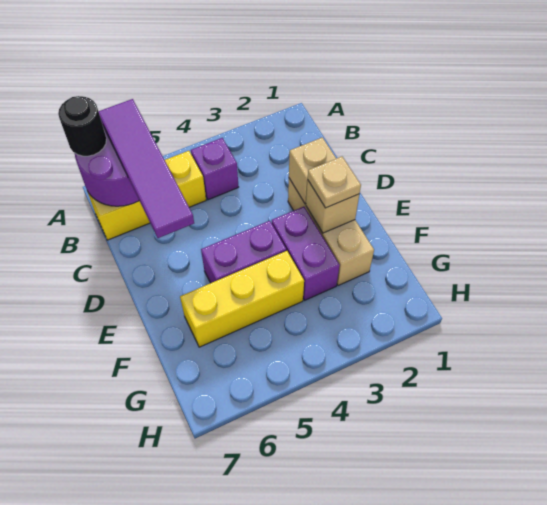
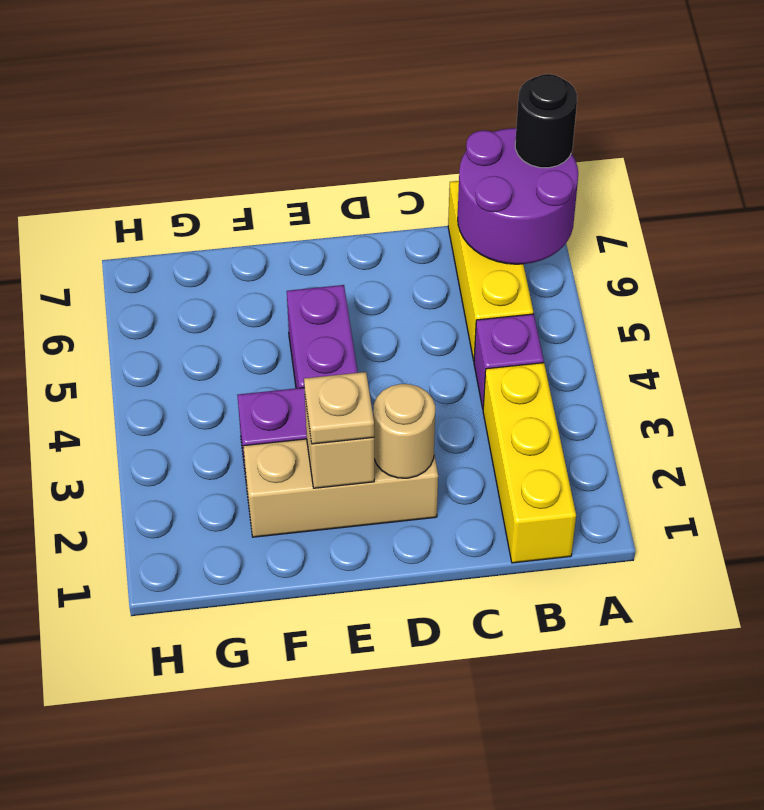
purple 1x4 tile [99,99,194,238] -> none
tan 1x1 brick [289,137,336,204] -> tan 1x1 round brick [373,384,435,478]
yellow 1x3 brick [180,251,304,347] -> yellow 1x3 brick moved to [483,363,576,563]

